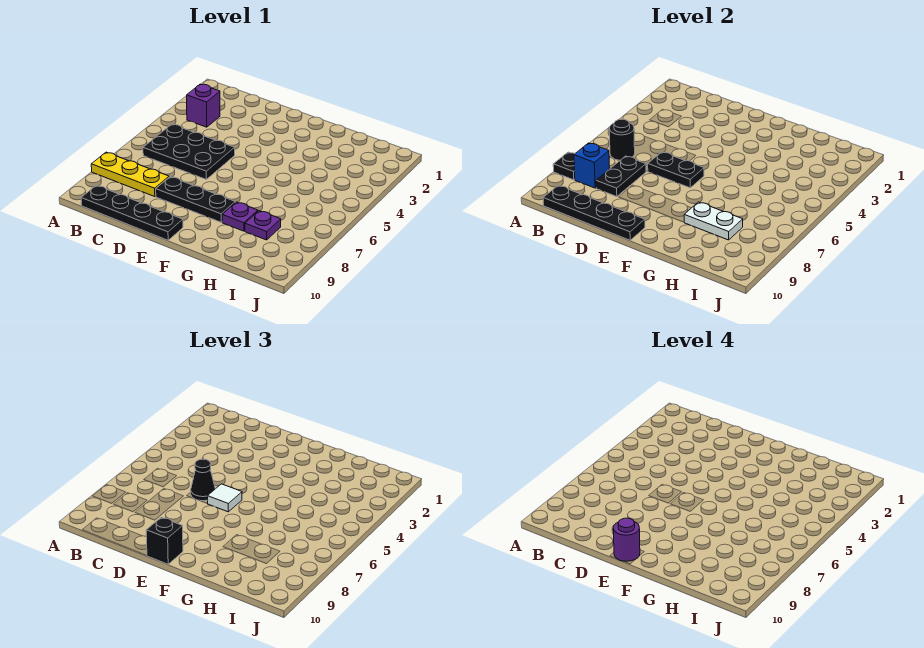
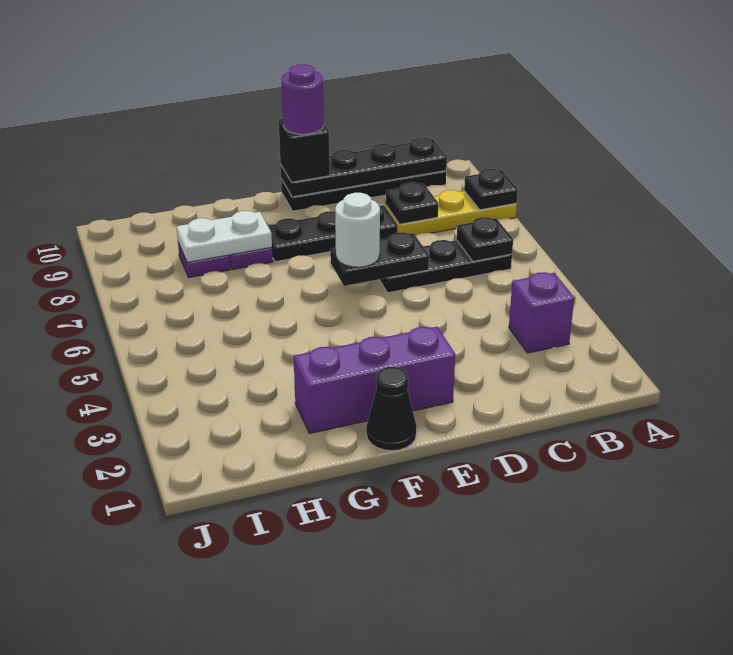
black 2x3 plate [143,124,235,180] -> black 1x3 plate [379,240,512,293]
black 1x1 round brick [609,119,635,161] -> black 1x1 plate [457,217,513,261]
blue 1x1 brick [574,143,610,188] -> none
black 1x2 plate [596,156,646,197] -> black 1x1 plate [386,182,438,224]
black 1x1 cone [191,459,215,501] -> black 1x1 cone moved to [366,367,417,451]
none -> purple 1x3 brick [294,327,455,433]
white 1x1 tile [208,484,242,512] -> white 1x1 round brick [335,193,380,267]

